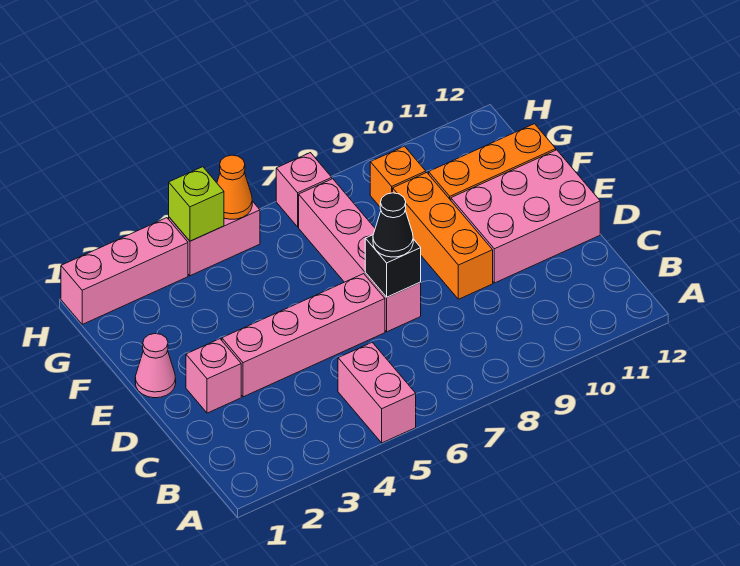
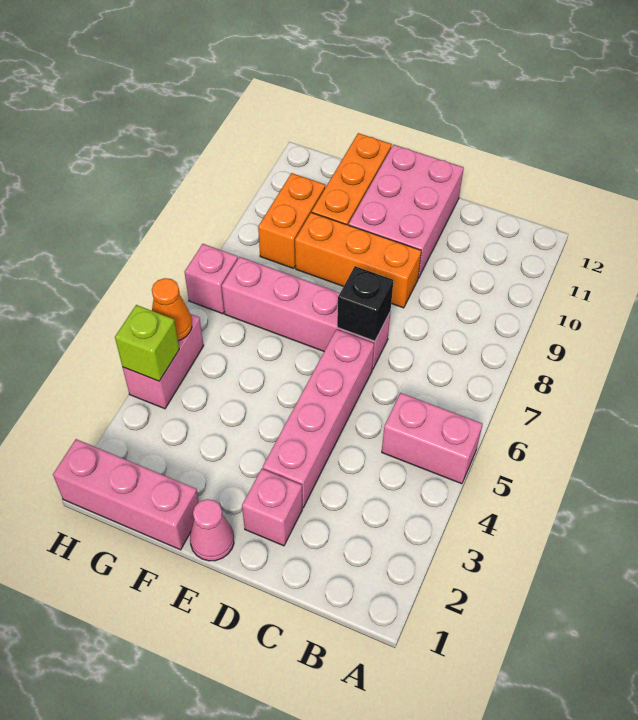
black 1x1 cone [373,193,413,257] -> none
orange 1x1 brick [370,146,426,207] -> orange 1x2 brick [258,173,325,269]
pink 1x3 brick [61,218,188,324] -> pink 1x3 brick turned to [53,439,199,550]

